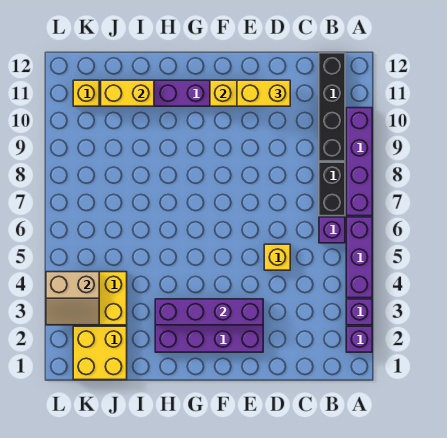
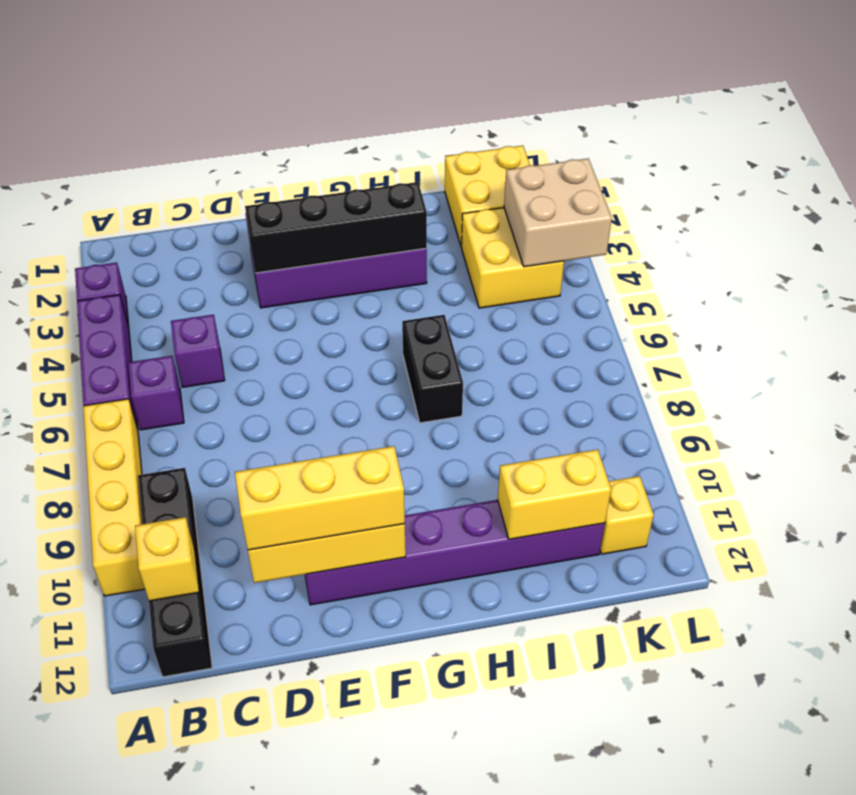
purple 1x1 brick [346,326,372,352] -> purple 1x1 brick moved to [171,315,225,387]
purple 1x4 brick [346,108,372,216] -> yellow 1x4 brick [83,399,145,596]
black 1x2 brick [319,162,345,216] -> black 1x2 brick moved to [402,315,463,423]
yellow 1x1 brick [264,244,290,270] -> yellow 1x1 brick moved to [135,517,199,601]
yellow 1x2 brick [237,80,290,106] -> yellow 1x3 brick [235,446,405,550]
purple 1x4 brick [155,299,263,325] -> black 1x4 brick [245,182,427,273]
tan 2x2 slope [46,272,99,325] -> tan 2x2 brick [504,158,612,267]

